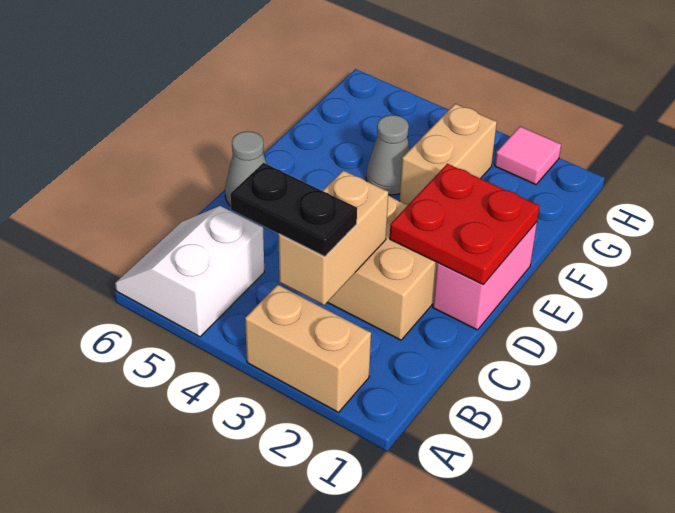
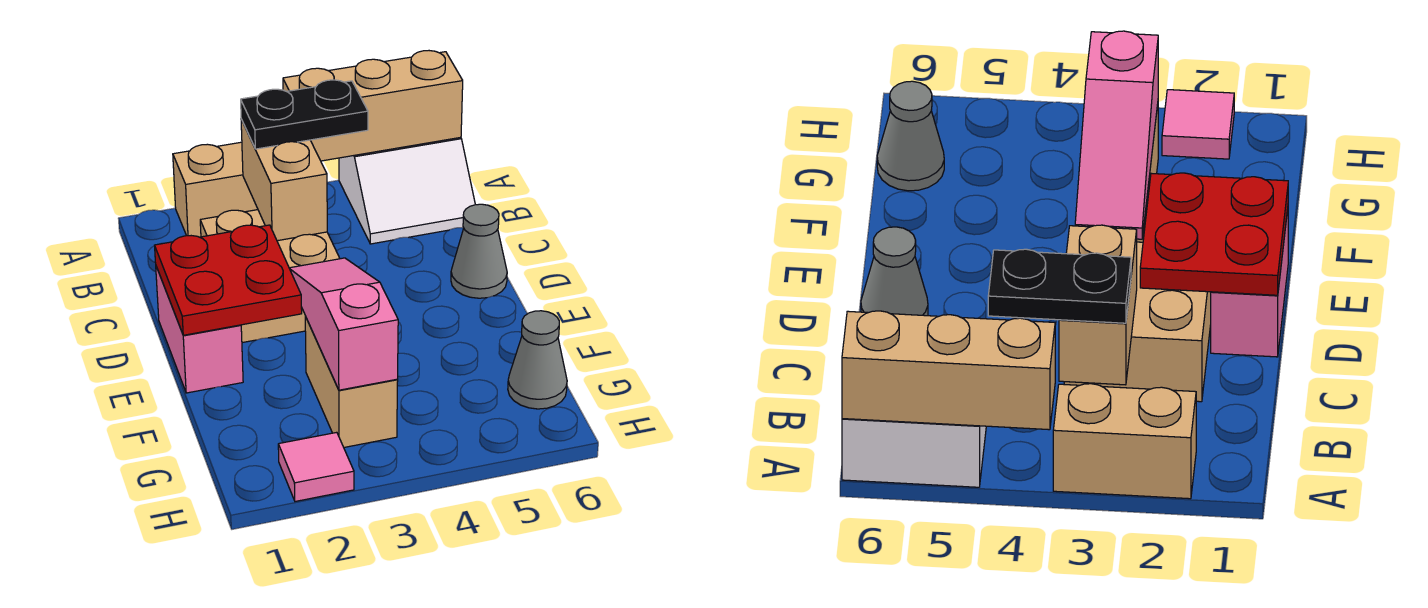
none -> tan 1x3 brick [283,51,463,161]
white 2x2 slope [115,206,264,337] -> white 2x2 slope turned to [339,137,475,244]
none -> pink 1x3 slope [289,258,398,390]
grey 1x1 cone [366,115,410,195] -> grey 1x1 cone moved to [508,311,567,409]

